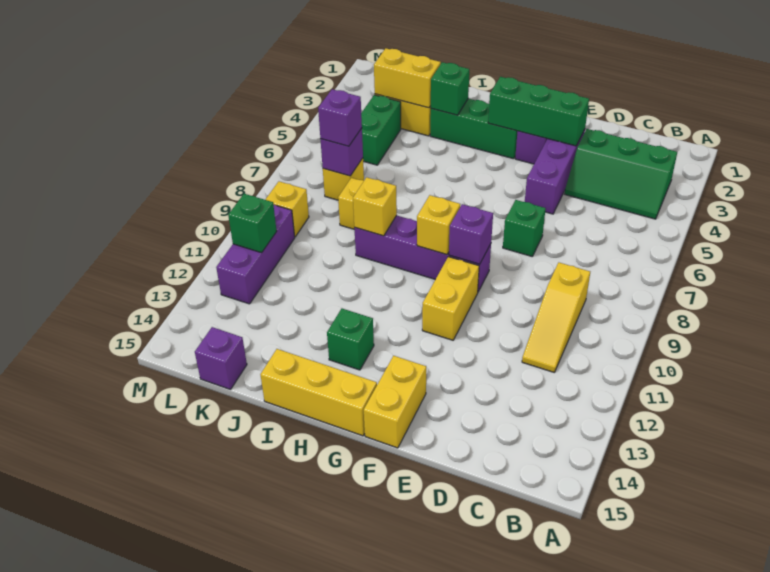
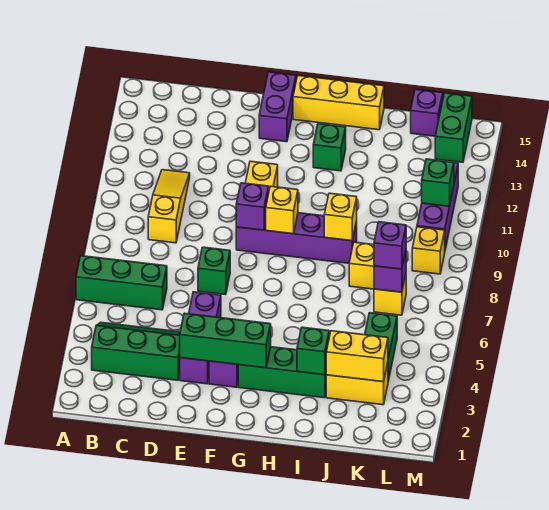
none -> green 1x3 brick [76,256,167,310]
yellow 1x2 brick [364,356,426,448] -> purple 1x2 brick [259,72,296,142]
none -> green 1x2 brick [435,93,472,162]

